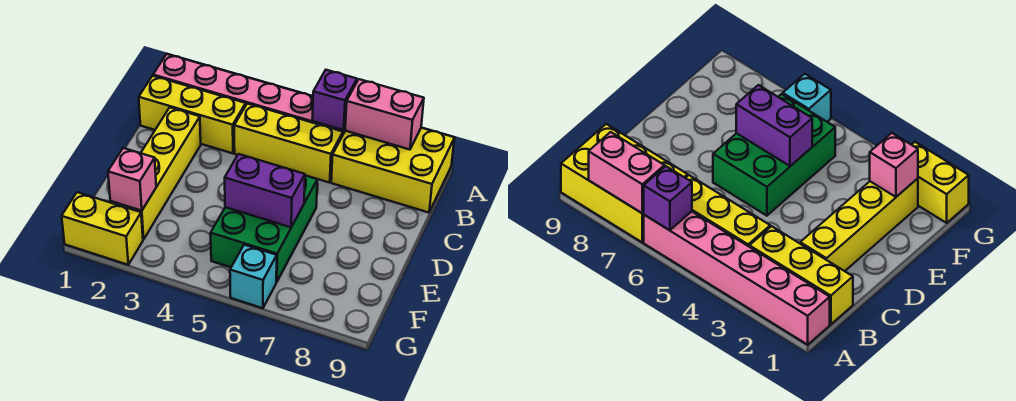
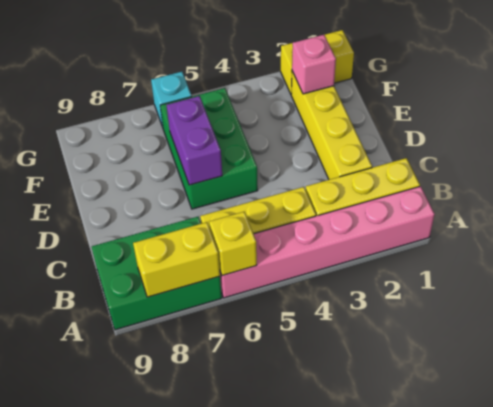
purple 1x1 brick [312,70,357,130] -> yellow 1x1 brick [209,212,257,276]
yellow 2x3 brick [331,128,454,213] -> green 2x3 brick [92,217,222,330]
pink 1x2 brick [345,79,424,150] -> yellow 1x2 brick [133,222,220,297]
purple 1x2 brick [225,154,305,227] -> purple 1x2 brick turned to [167,96,222,185]

